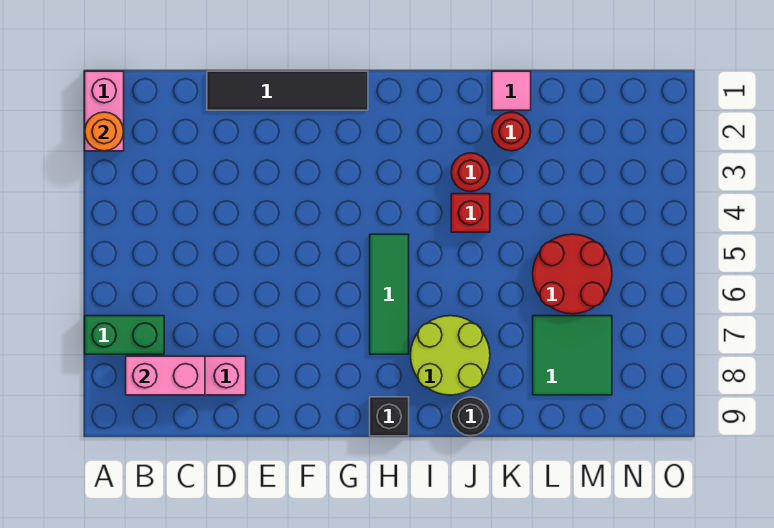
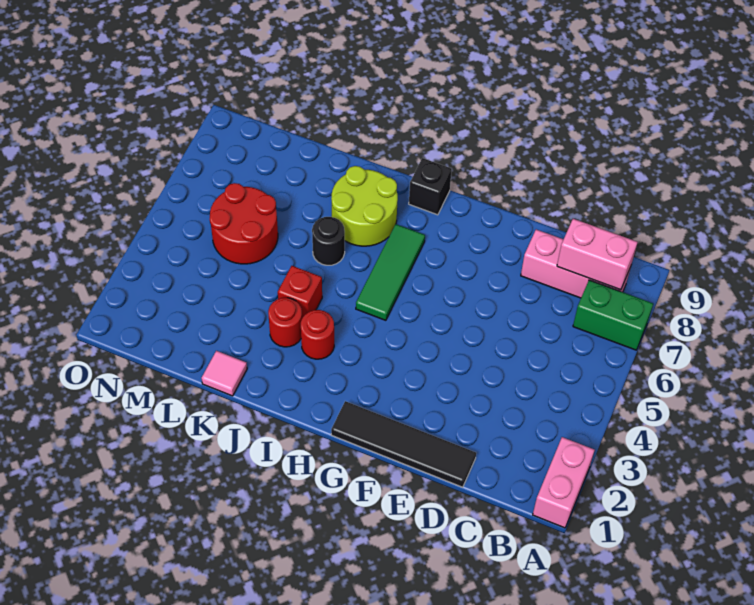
orange 1x1 round brick [85,112,124,151] -> none
black 1x1 round brick [451,397,490,436] -> black 1x1 round brick moved to [312,217,345,265]
red 1x1 round brick [492,112,531,151] -> red 1x1 round brick moved to [301,310,334,359]
green 2x2 tile [533,316,612,395] -> none

